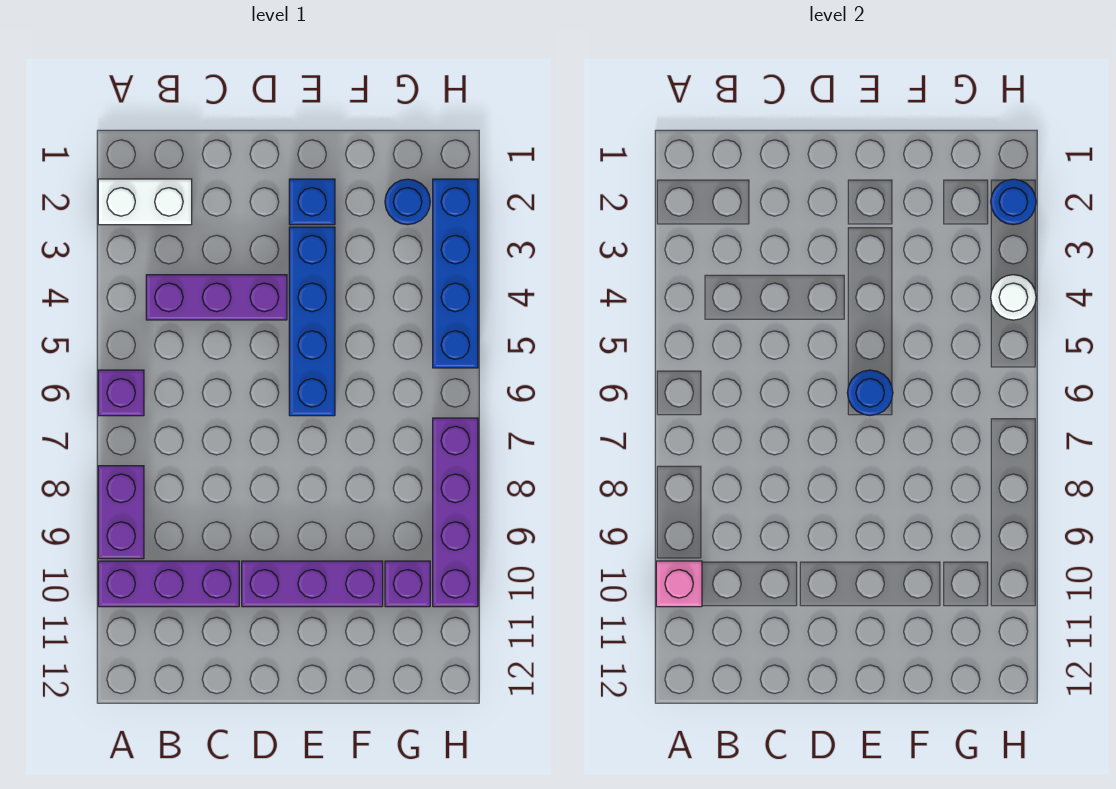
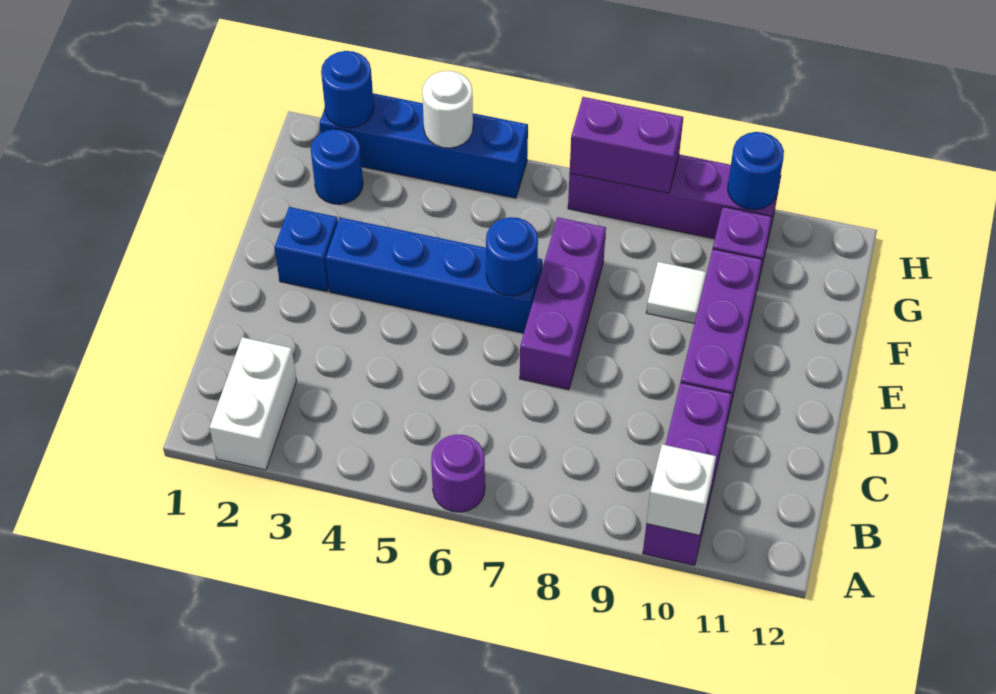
purple 1x1 brick [98,370,144,416] -> purple 1x1 round brick [431,434,485,512]
purple 1x2 brick [98,466,144,559] -> purple 1x2 brick moved to [570,97,683,193]
pink 1x1 brick [656,561,702,607] -> white 1x1 brick [646,444,716,535]
purple 1x3 brick [146,275,287,320] -> purple 1x3 brick moved to [520,217,606,390]
none -> white 1x1 tile [646,262,707,323]
none -> blue 1x1 round brick [728,132,784,210]

